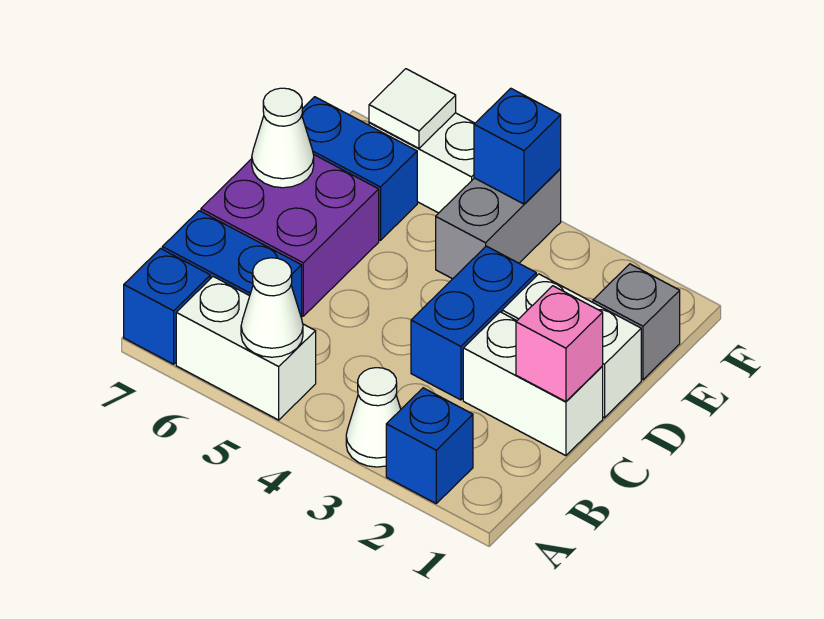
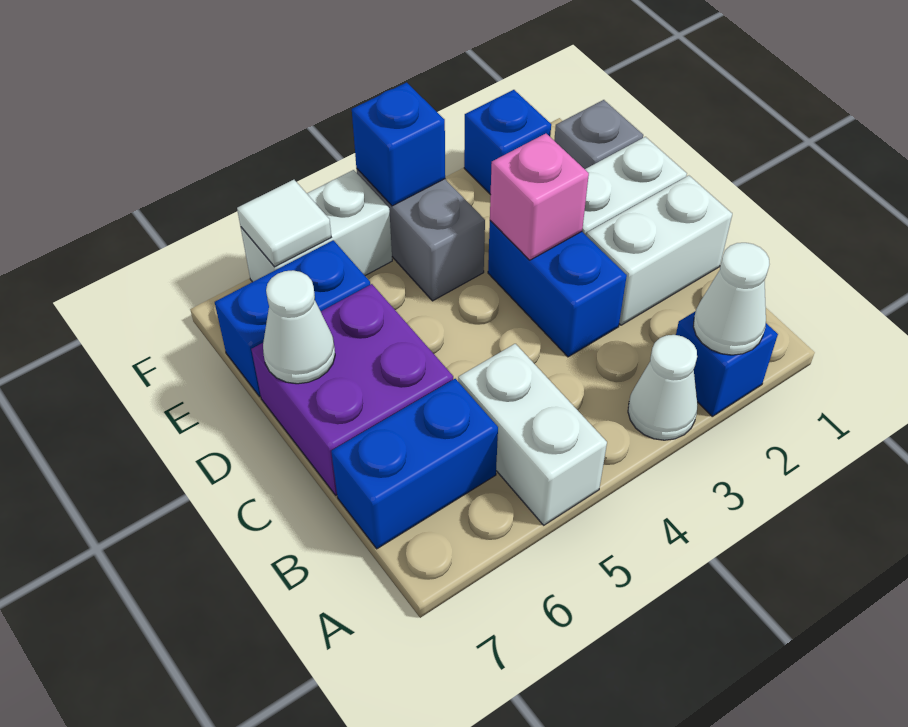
white 1x2 brick [176,277,316,420] -> white 1x2 brick turned to [458,344,607,525]
white 1x1 cone [241,258,303,357] -> white 1x1 cone moved to [693,243,770,355]
blue 1x1 brick [124,249,210,364] -> blue 1x1 brick moved to [464,90,551,195]
pink 1x1 brick [516,286,603,402] -> pink 1x1 brick moved to [490,134,589,260]

